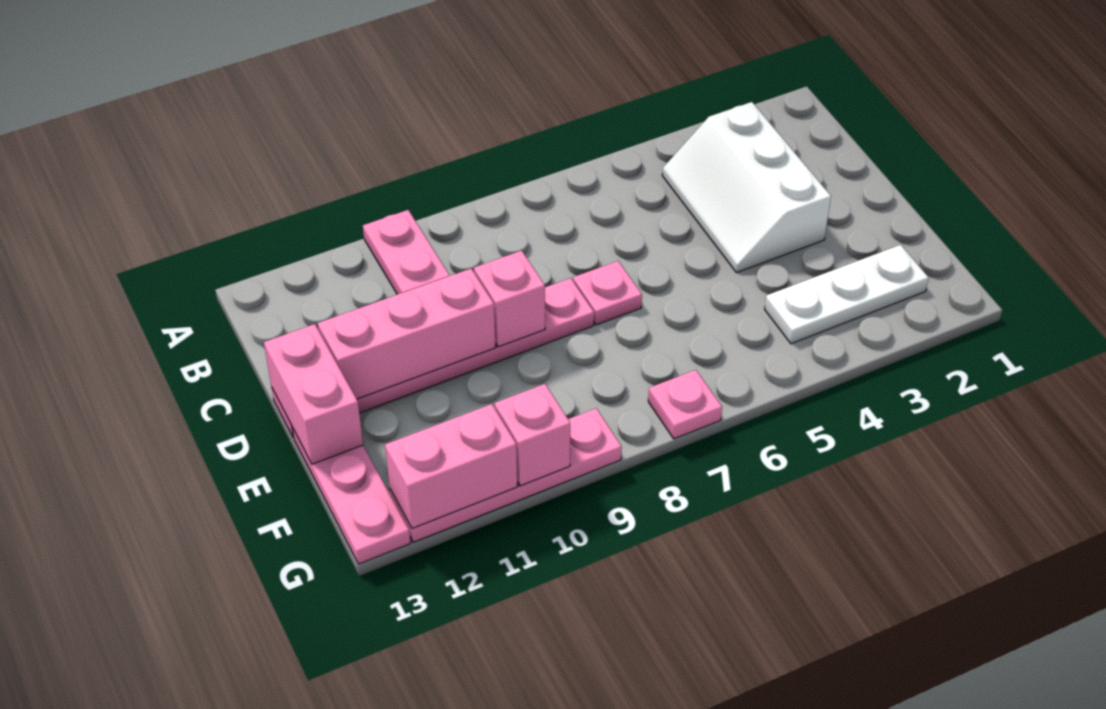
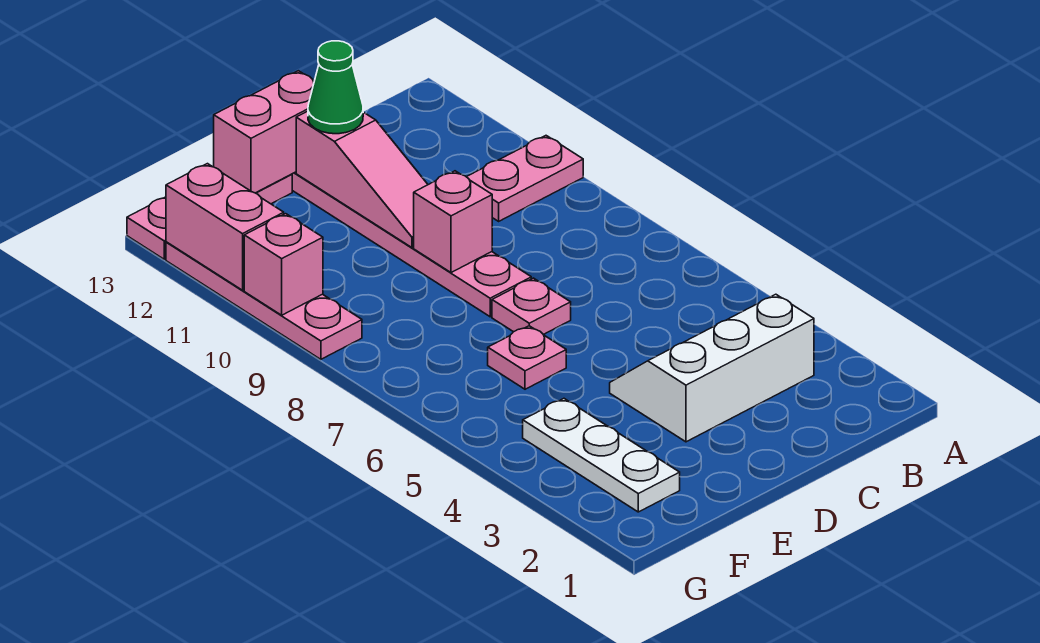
pink 1x3 brick [318,269,496,399] -> pink 1x3 slope [296,111,428,248]
none -> green 1x1 cone [308,41,363,134]
pink 1x1 plate [648,370,722,439] -> pink 1x1 plate moved to [488,326,566,389]

